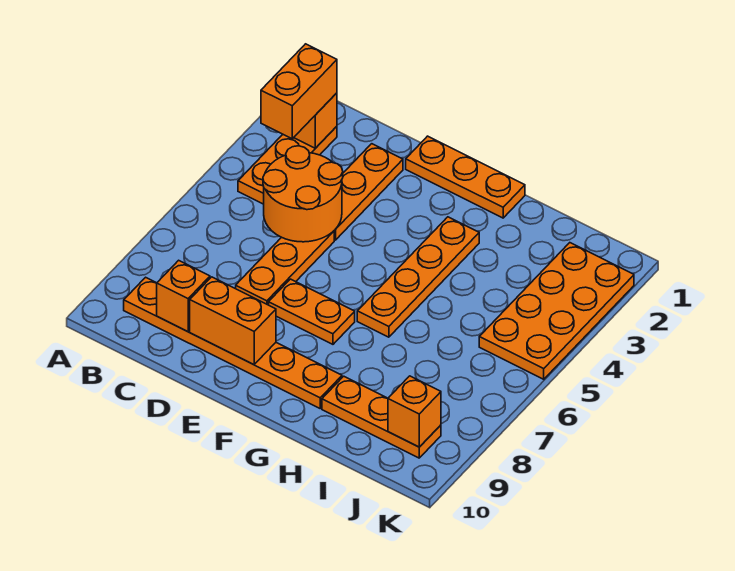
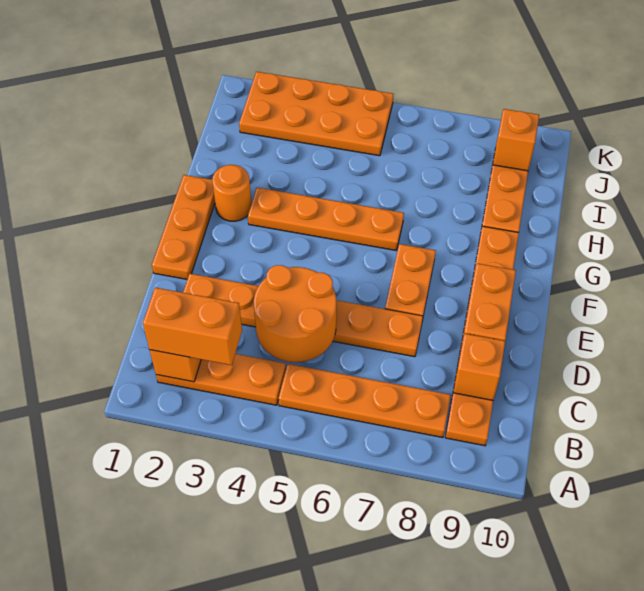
none -> orange 1x4 plate [278,364,451,438]
none -> orange 1x1 round brick [212,165,252,221]

